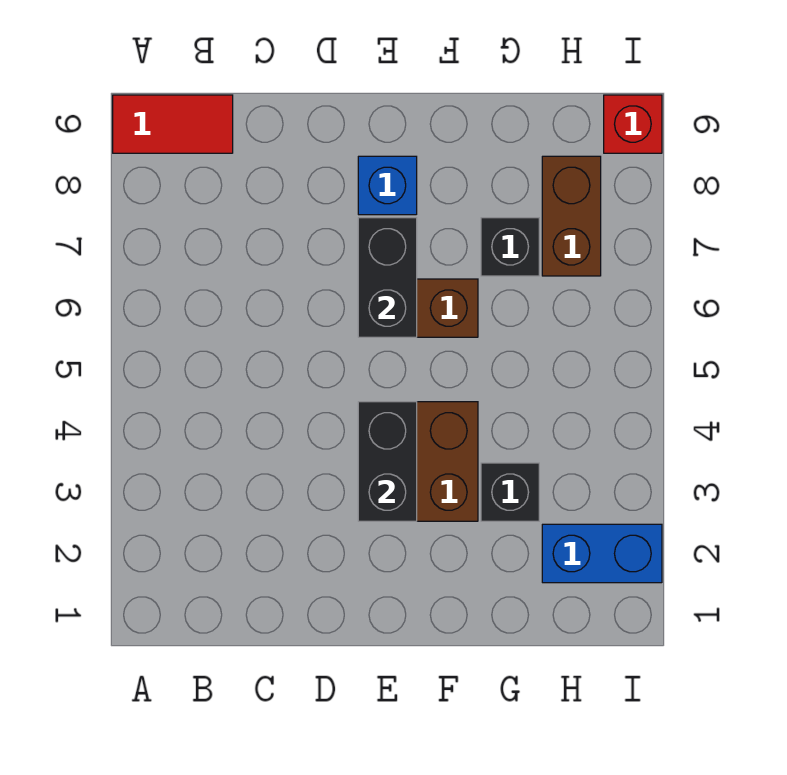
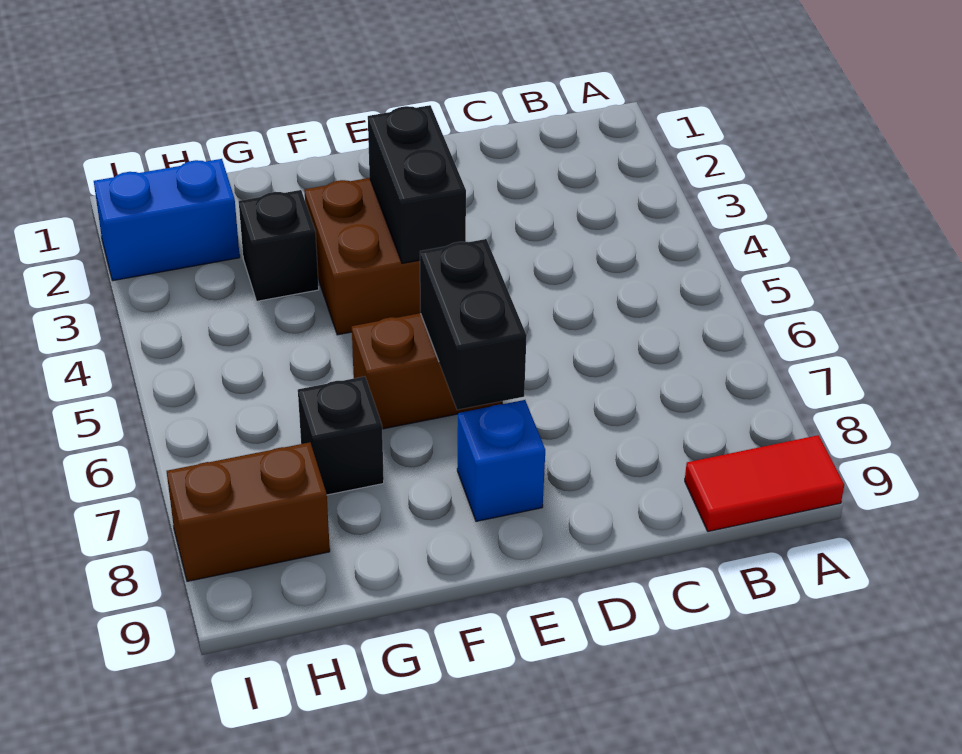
brown 1x2 brick [542,156,601,276] -> brown 1x2 brick turned to [167,442,330,581]
red 1x1 brick [604,95,662,153] -> none

